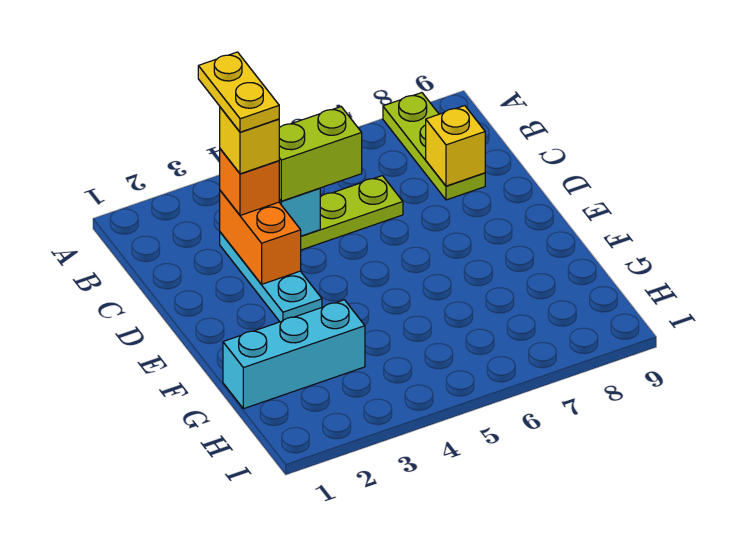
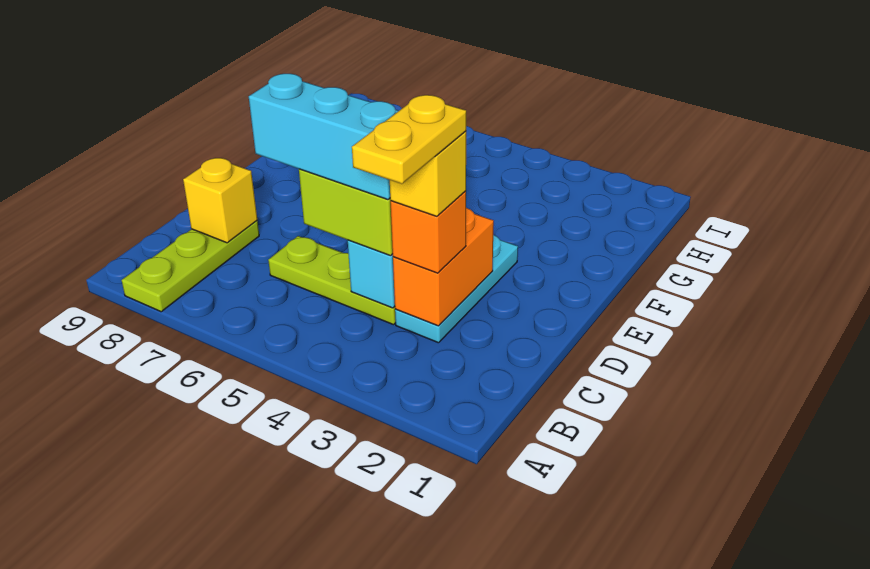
cyan 1x3 brick [223,300,365,409] -> cyan 1x3 brick moved to [249,74,398,200]

